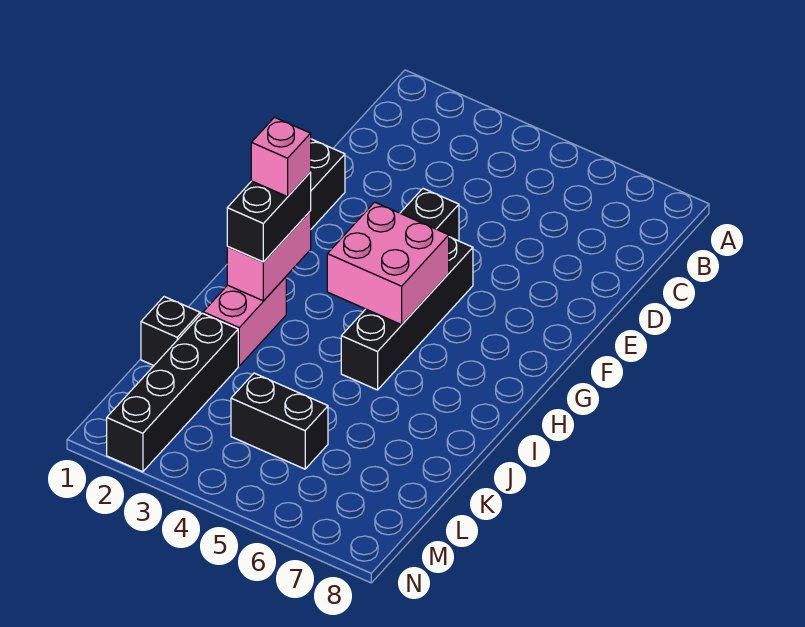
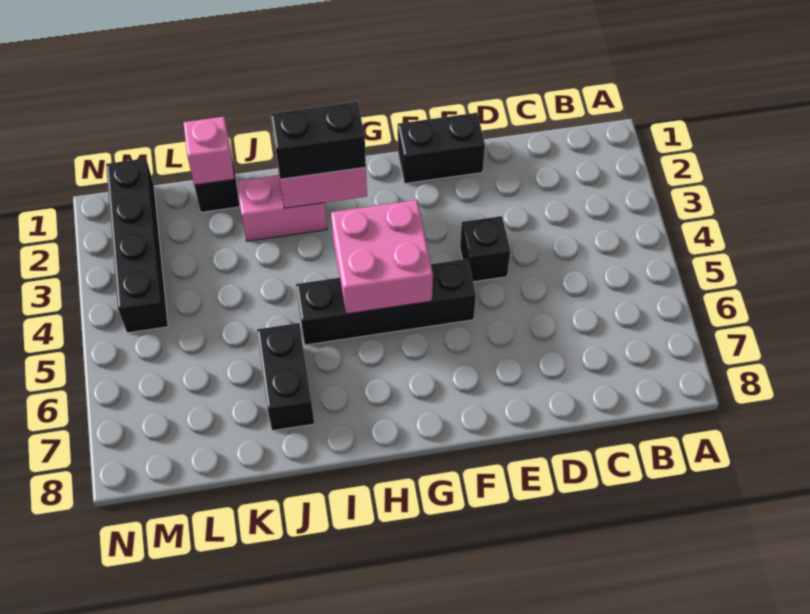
pink 1x1 brick [251,117,311,197] -> pink 1x1 brick moved to [183,117,234,185]
black 1x4 brick [107,313,238,472] -> black 1x4 brick turned to [106,158,168,333]
black 1x2 brick [231,373,328,469] -> black 1x2 brick moved to [257,323,314,431]

